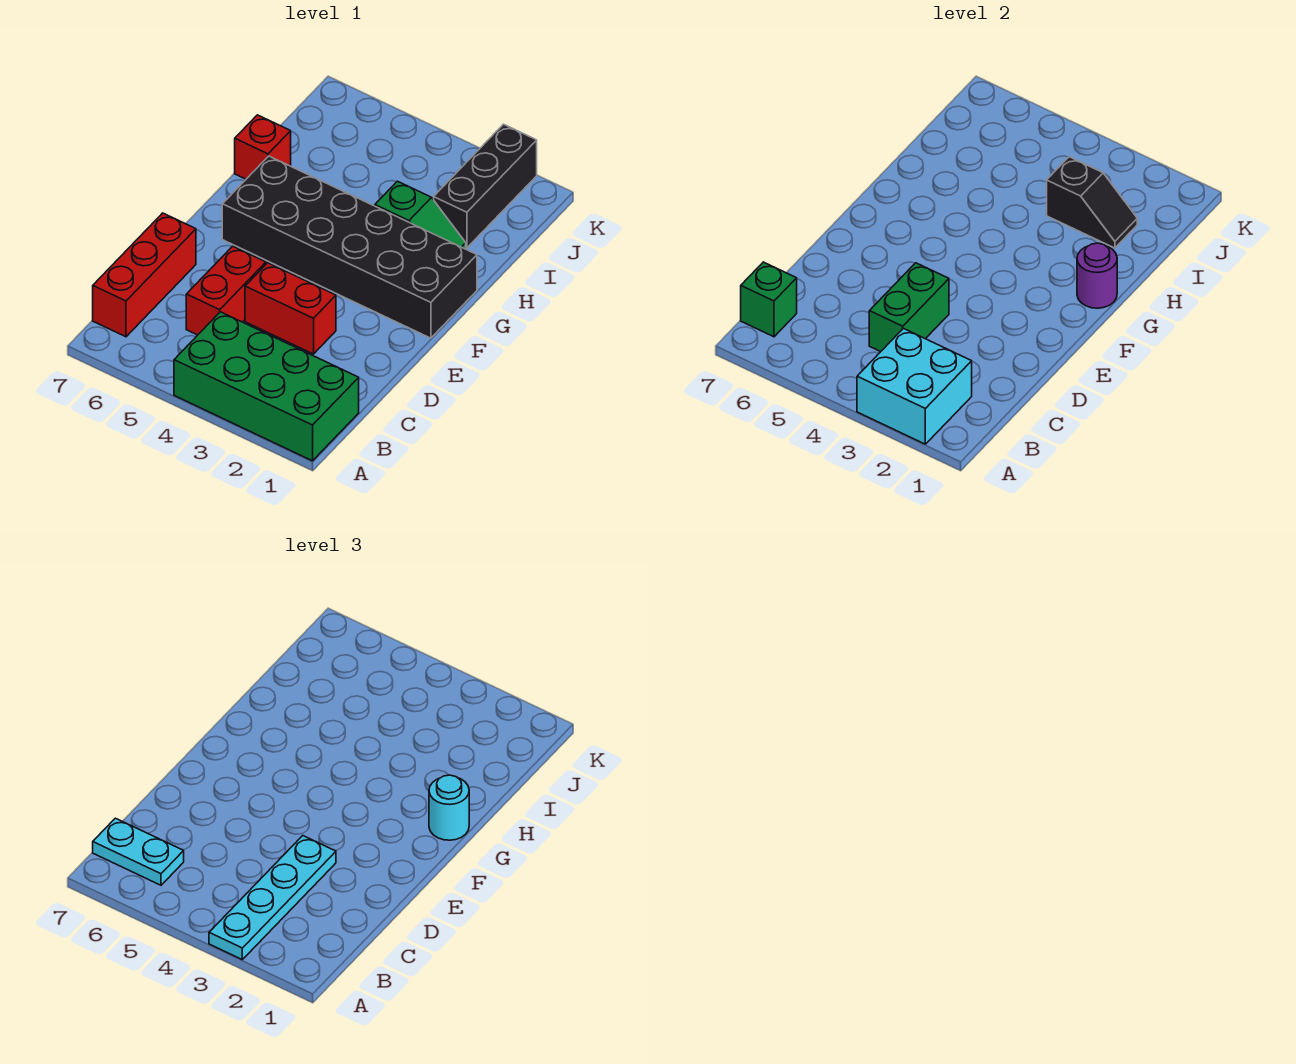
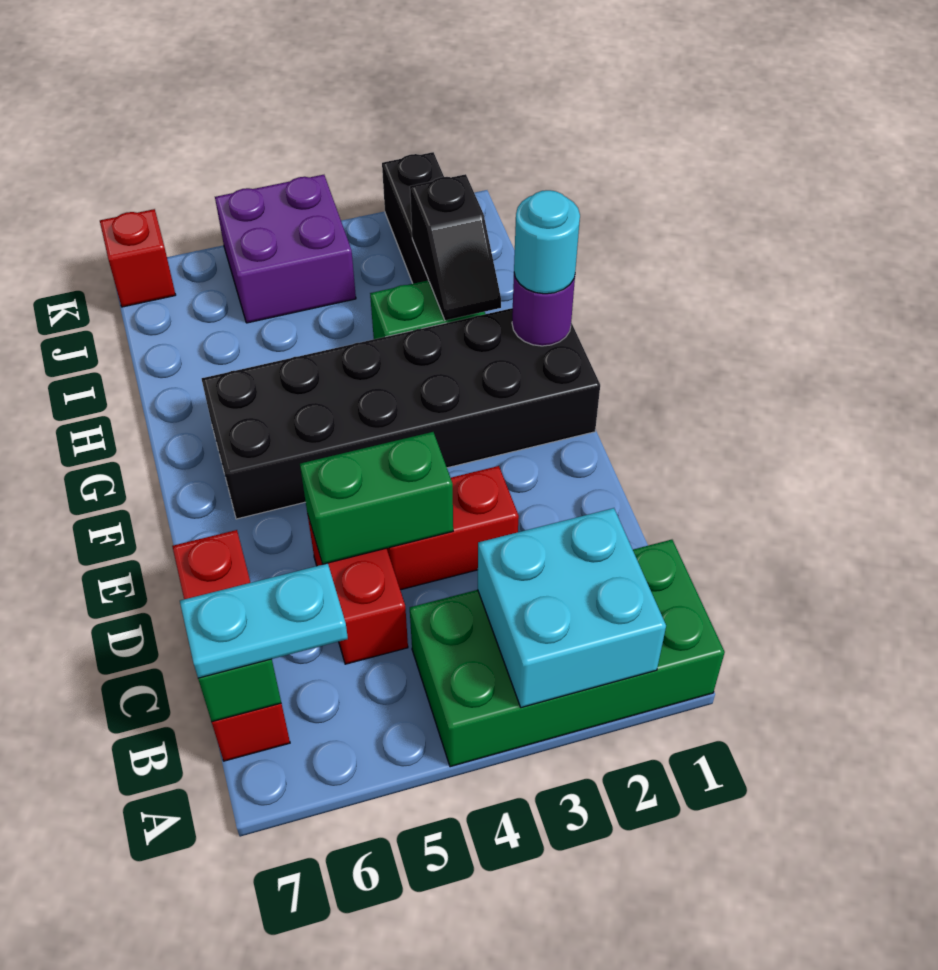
cyan 1x4 plate [209,836,336,959] -> none
green 1x2 brick [869,263,949,352] -> green 1x2 brick turned to [300,432,453,564]
red 1x1 brick [235,115,291,179] -> red 1x1 brick moved to [100,209,176,307]
black 1x2 slope [1047,157,1137,248] -> black 1x2 slope turned to [410,174,501,320]
none -> purple 2x2 brick [215,175,356,323]

